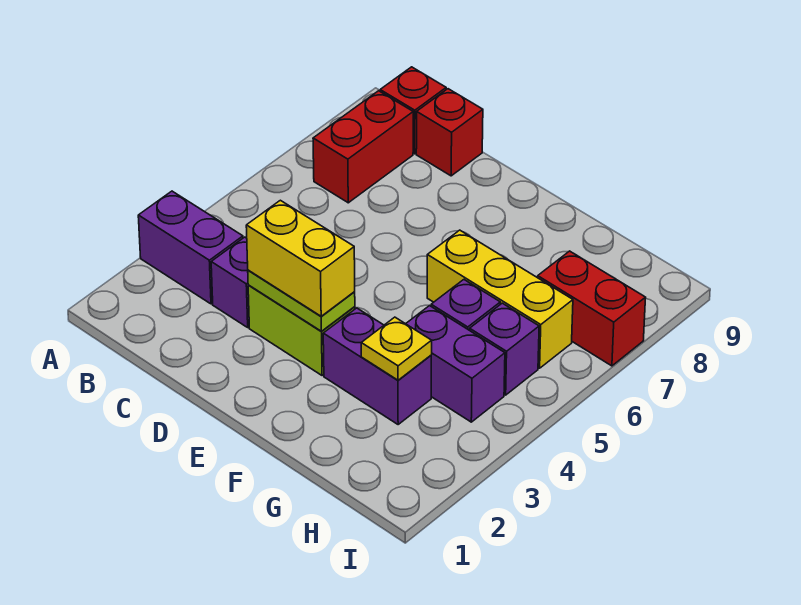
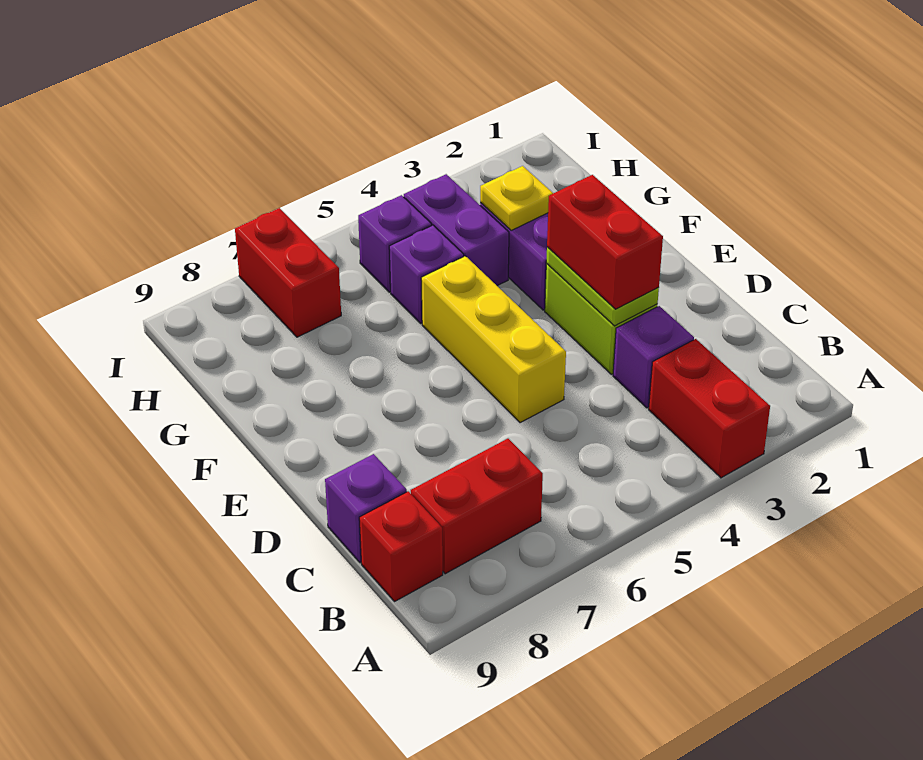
purple 1x2 brick [138,191,243,304] -> red 1x2 brick [649,339,770,478]
red 1x1 brick [416,89,483,176] -> purple 1x1 brick [325,454,407,563]
yellow 1x2 brick [246,200,355,316] -> red 1x2 brick [547,175,663,309]
yellow 1x3 brick [427,230,573,368] -> yellow 1x3 brick moved to [421,256,566,423]

